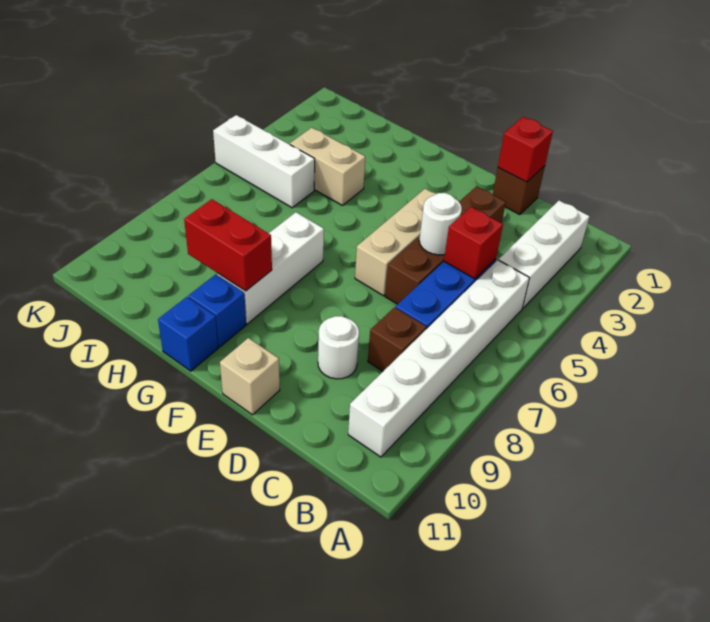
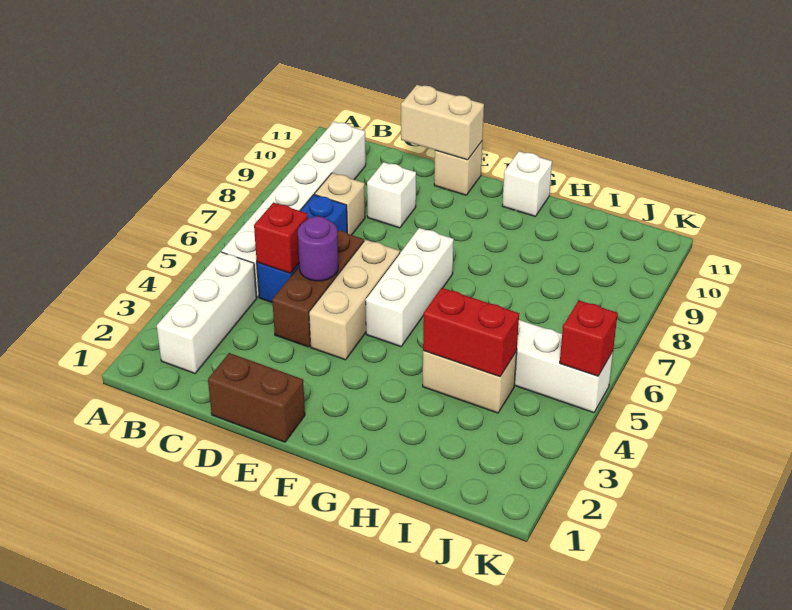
brown 1x1 brick [368,307,426,371] -> tan 1x1 brick [315,173,365,235]
brown 1x1 brick [493,166,545,215] -> brown 1x2 brick [208,353,305,442]
red 1x1 brick [498,117,553,182] -> red 1x1 brick moved to [560,300,618,376]
brown 1x4 brick [385,186,506,304] -> brown 1x3 brick [272,230,364,347]
white 1x1 round brick [419,193,462,255] -> purple 1x1 round brick [298,216,338,281]
white 1x1 round brick [318,316,359,379] -> white 1x1 brick [367,162,416,228]
none -> tan 1x2 brick [401,85,484,160]
white 1x3 brick [217,212,324,324] -> white 1x3 brick moved to [366,228,454,347]
red 1x2 brick [184,199,272,291] -> red 1x2 brick moved to [423,288,519,376]
blue 1x1 brick [188,274,246,347] -> none
blue 1x1 brick [158,297,218,371] -> white 1x1 brick [502,151,552,216]

